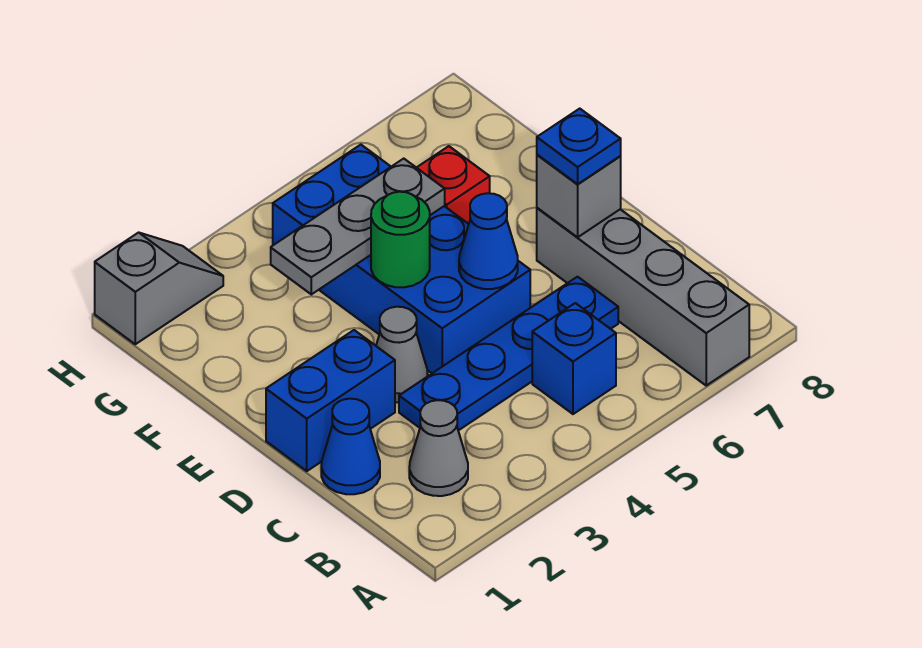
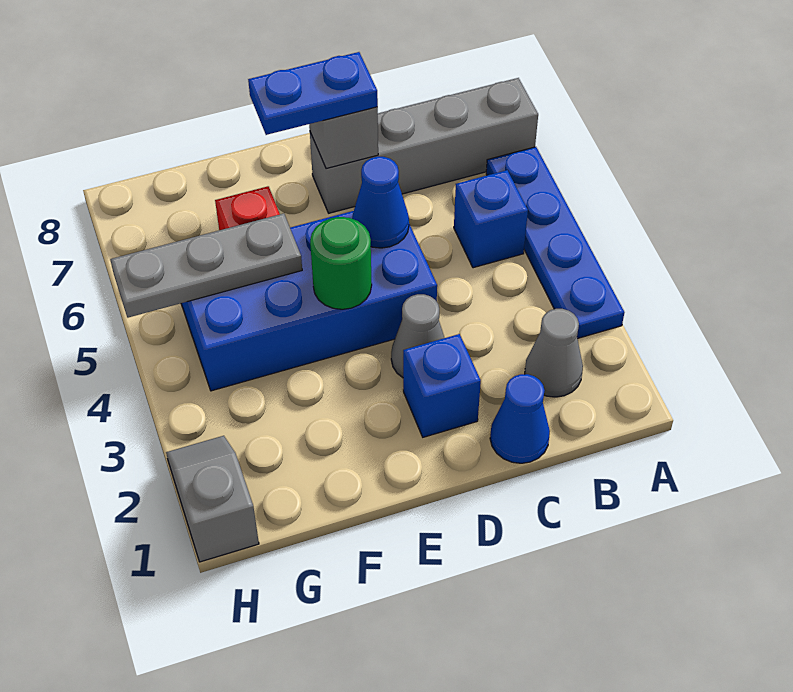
blue 1x4 plate [399,277,618,431] -> blue 1x4 plate moved to [486,147,625,339]
blue 1x2 brick [266,330,395,471] -> blue 1x1 brick [403,334,481,437]
blue 1x1 plate [537,109,621,184] -> blue 1x2 plate [248,52,378,135]
grey 1x3 plate [271,159,445,294] -> grey 1x3 plate turned to [110,214,302,318]

